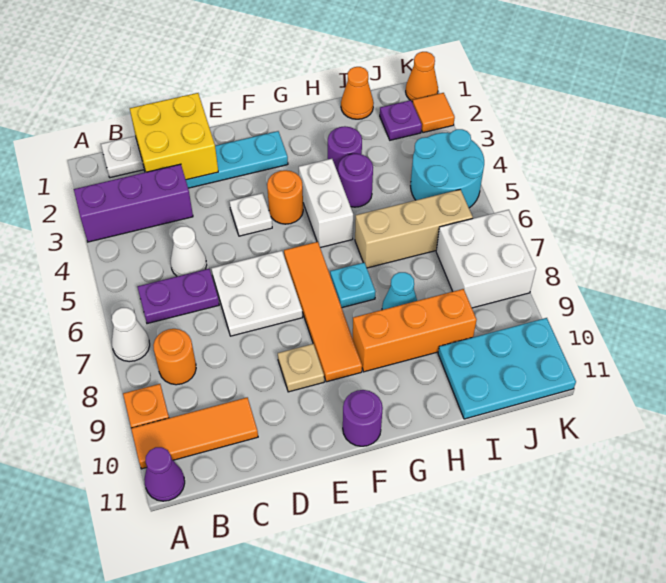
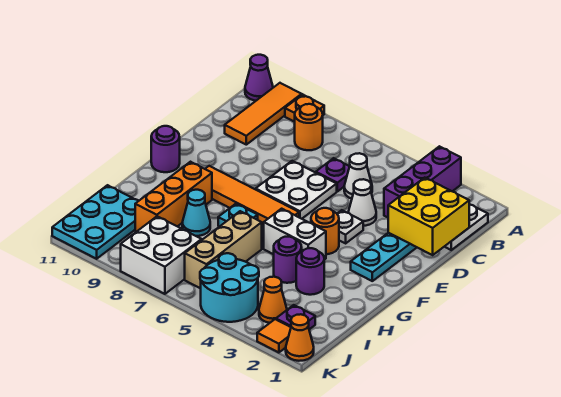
white 1x1 cone [112,308,150,362] -> white 1x1 cone moved to [348,179,376,226]
purple 1x2 plate [138,269,219,324] -> purple 1x1 plate [316,158,350,191]
tan 1x1 plate [278,344,324,392] -> none
orange 1x1 cone [341,67,374,119] -> orange 1x1 cone moved to [259,277,287,323]

